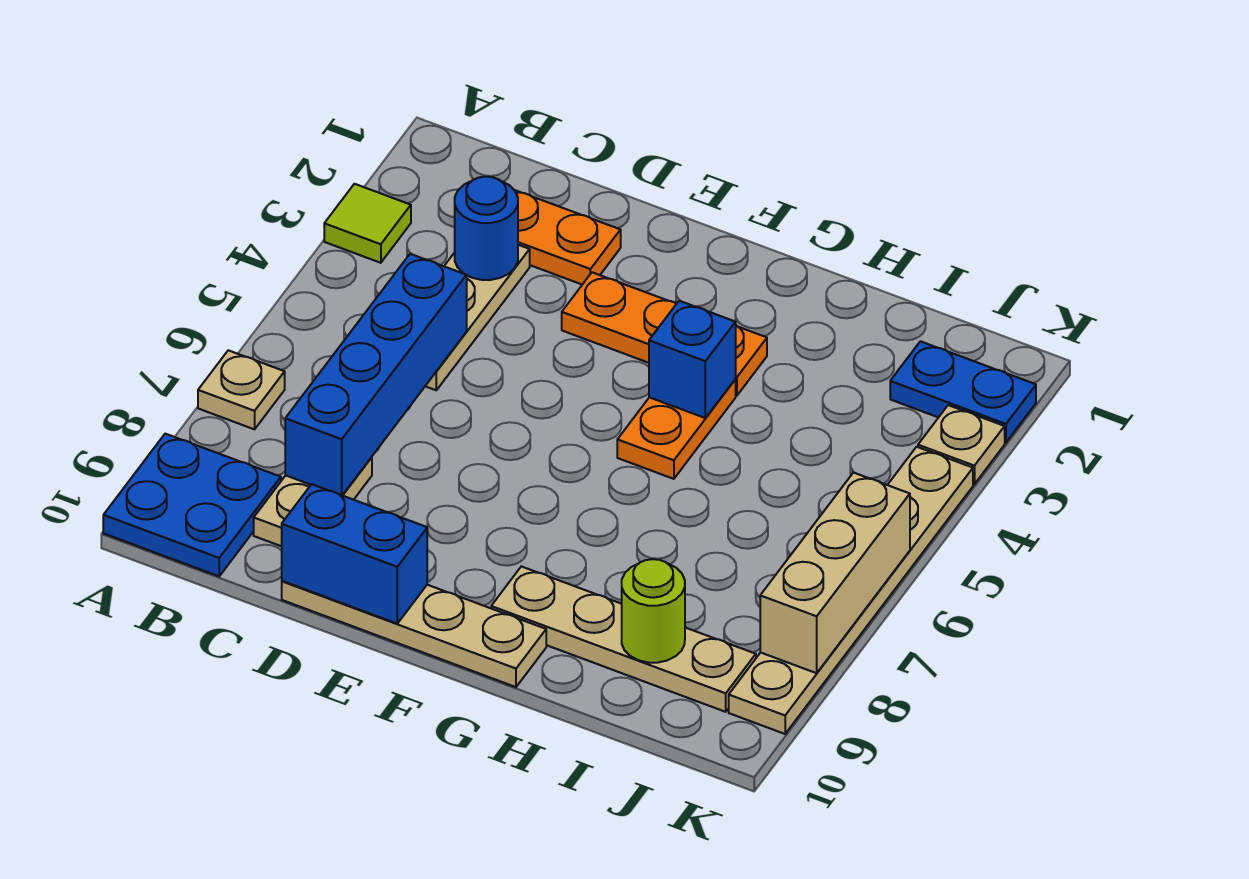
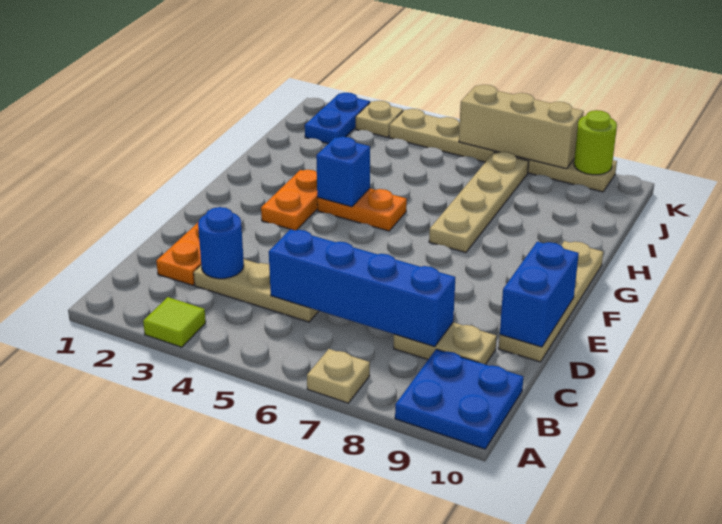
orange 1x3 plate [562,272,767,396] -> orange 1x2 plate [261,170,318,230]
tan 1x4 plate [491,566,756,712] -> tan 1x4 plate moved to [429,152,529,253]
lime 1x1 round brick [622,559,685,663] -> lime 1x1 round brick moved to [574,110,617,175]

